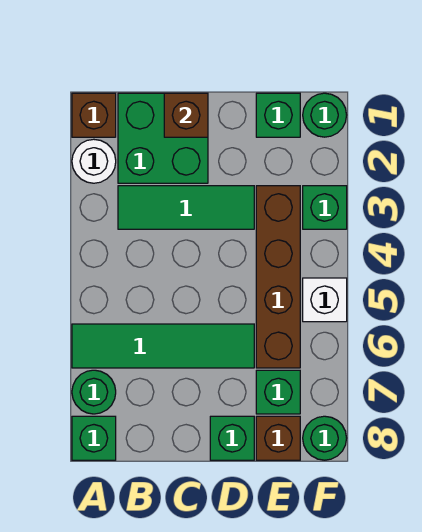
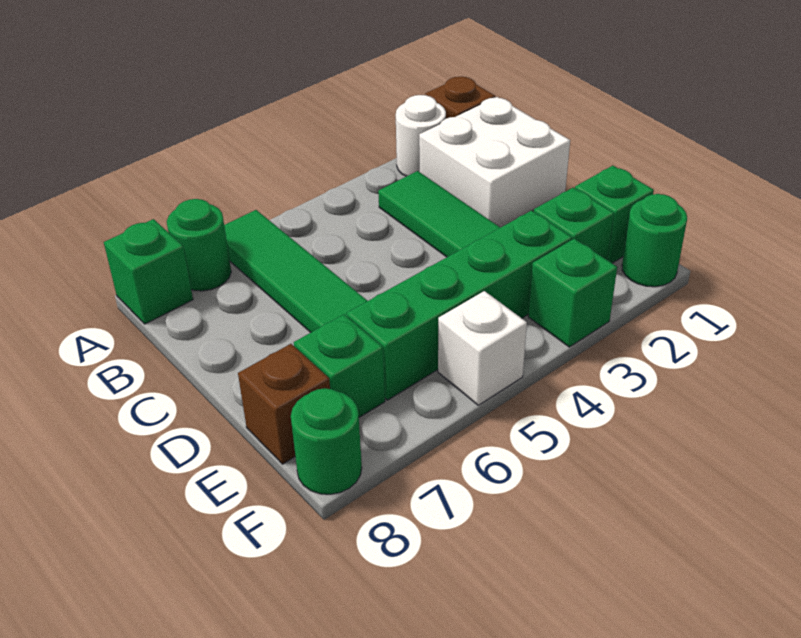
green 2x2 brick [118,93,208,183] -> white 2x2 brick [419,97,570,228]
brown 1x1 brick [164,93,208,137] -> none
green 1x1 brick [210,416,254,460] -> green 1x1 brick moved to [534,188,614,260]
brown 1x4 brick [256,186,300,368] -> green 1x4 brick [347,211,572,400]

